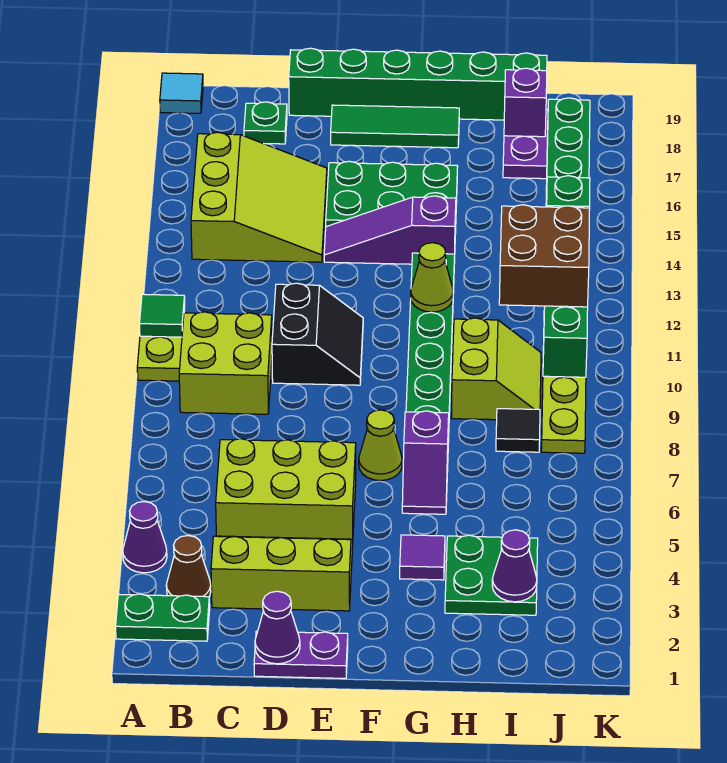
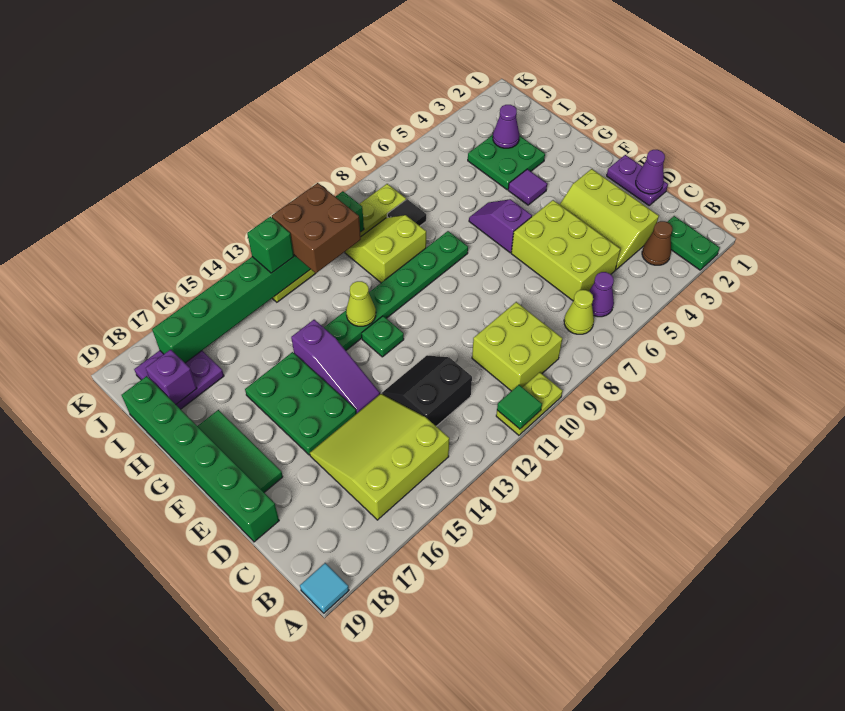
purple 1x1 cone [123,502,167,573] -> purple 1x1 cone moved to [589,272,614,317]
green 1x1 plate [244,102,287,144] -> green 1x1 plate moved to [362,316,404,357]
black 2x2 slope [272,283,363,385] -> black 2x2 slope moved to [382,355,472,426]
lime 1x1 cone [359,410,402,481] -> lime 1x1 cone moved to [564,290,594,334]
purple 1x2 slope [402,411,449,514] -> purple 1x2 slope turned to [469,199,532,253]

